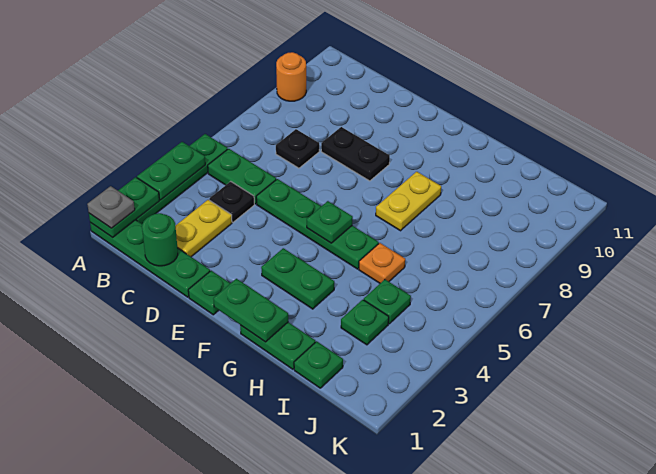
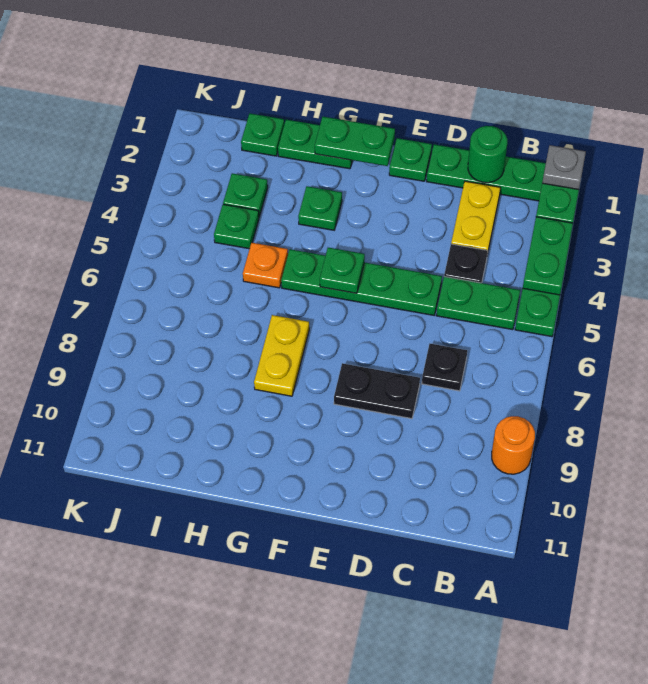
green 1x2 plate [261,248,334,309] -> green 1x1 plate [298,186,342,230]

